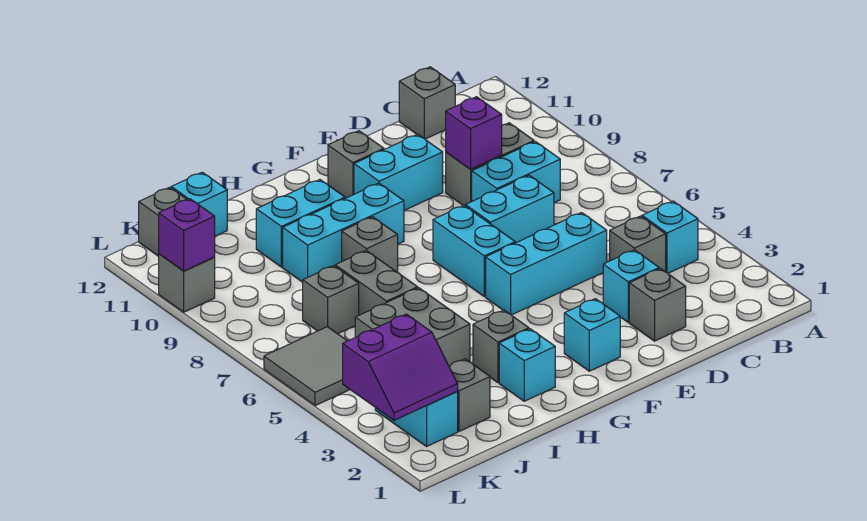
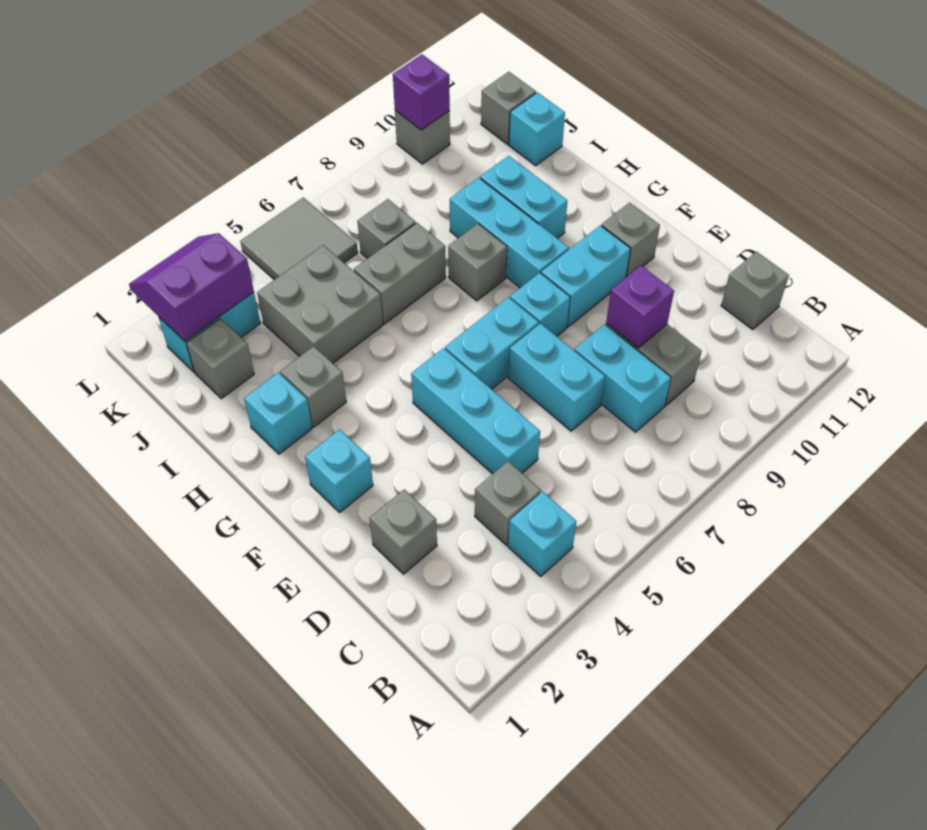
cyan 1x1 brick [603,250,659,322] -> cyan 1x1 brick moved to [510,273,570,336]
cyan 1x2 brick [354,134,443,210] -> cyan 1x2 brick turned to [541,225,631,327]
purple 2x2 slope [343,314,458,420] -> purple 2x2 slope turned to [129,233,254,341]

